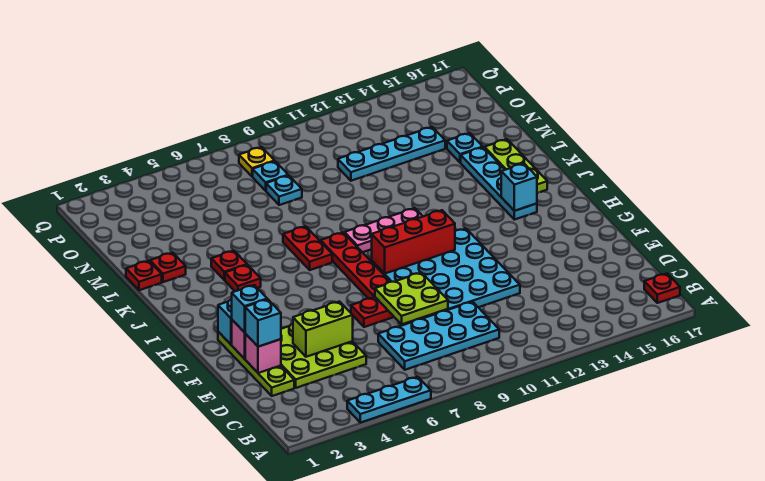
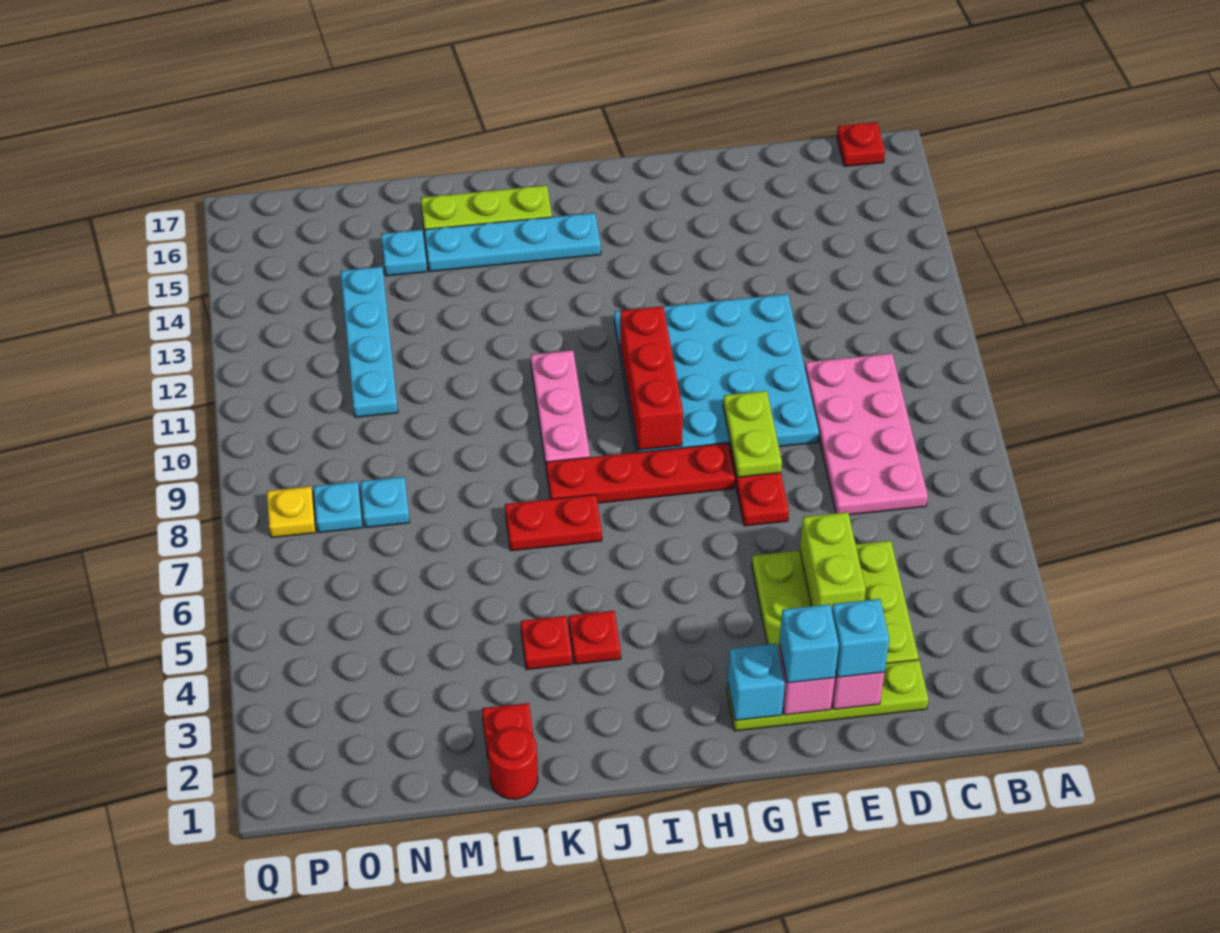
cyan 1x3 plate [347,377,431,423] -> none
cyan 2x4 plate [378,302,499,370] -> pink 2x4 plate [805,353,928,515]
lime 2x2 plate [375,273,448,324] -> lime 1x2 plate [723,391,782,477]
cyan 1x1 brick [501,164,537,211] -> none
red 1x1 plate [126,261,162,290] -> red 1x1 round brick [488,727,538,799]

